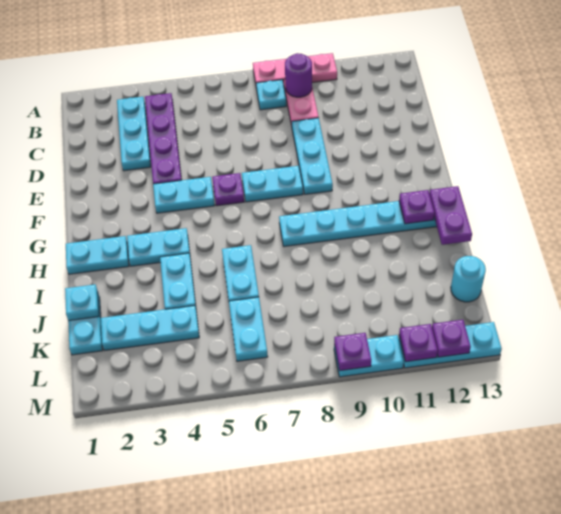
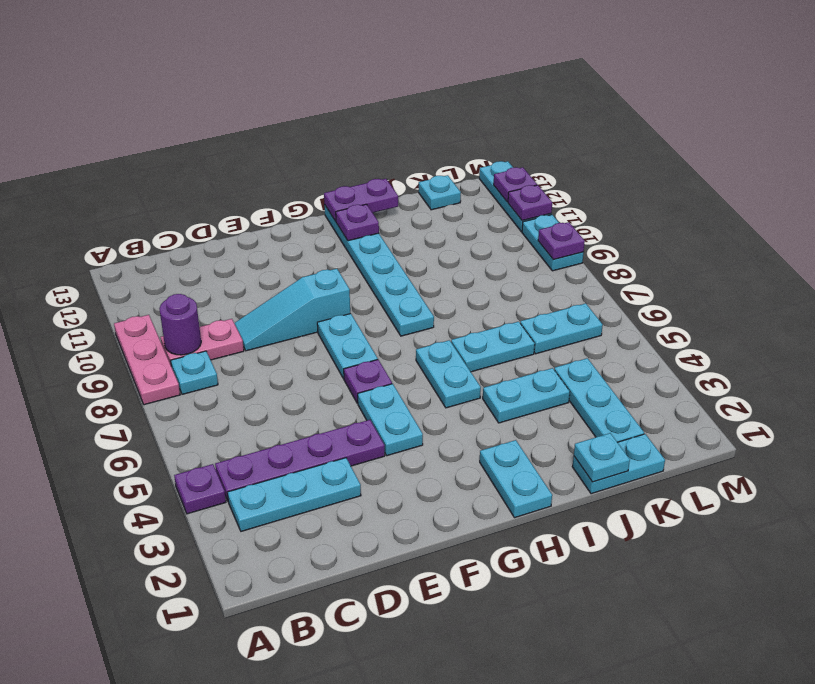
none -> purple 1x1 plate [174,464,226,514]
cyan 1x3 plate [292,118,333,194] -> cyan 1x3 slope [234,269,350,351]
cyan 1x2 plate [127,228,190,266] -> cyan 1x2 plate moved to [416,340,481,408]
cyan 1x1 round brick [451,256,486,302] -> cyan 1x1 plate [419,175,461,210]

